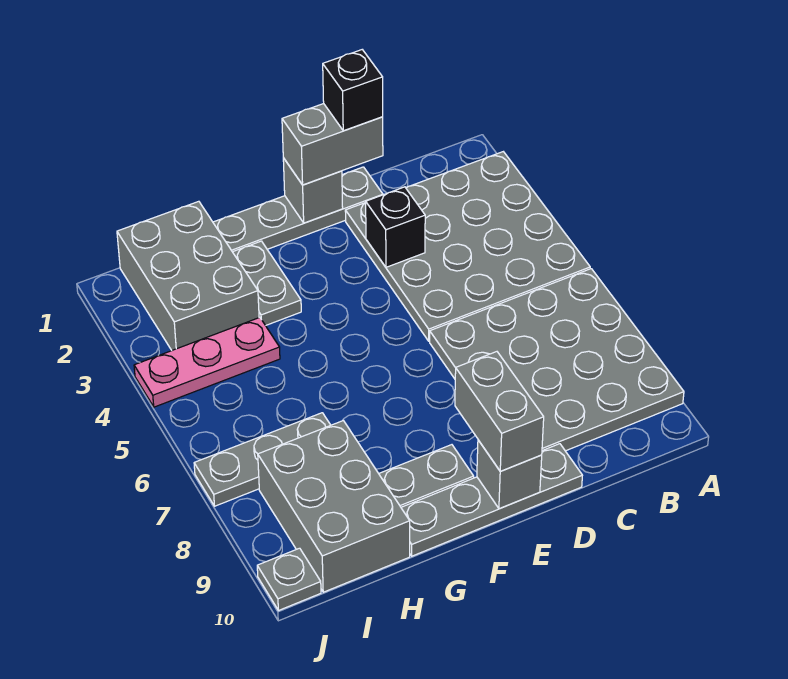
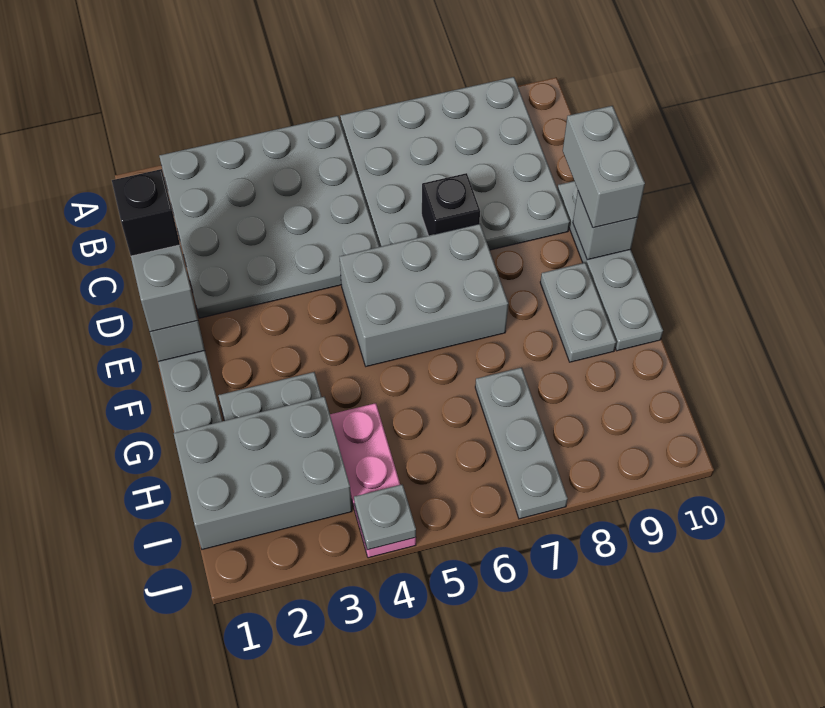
black 1x1 brick [366,187,425,267] -> black 1x1 brick moved to [422,173,480,236]
grey 1x2 brick [455,352,544,471] -> grey 1x2 brick turned to [563,106,645,228]
grey 2x3 brick [258,421,410,592] -> grey 2x3 brick moved to [339,224,508,366]
grey 1x1 plate [257,548,321,611] -> grey 1x1 plate moved to [354,484,416,550]

